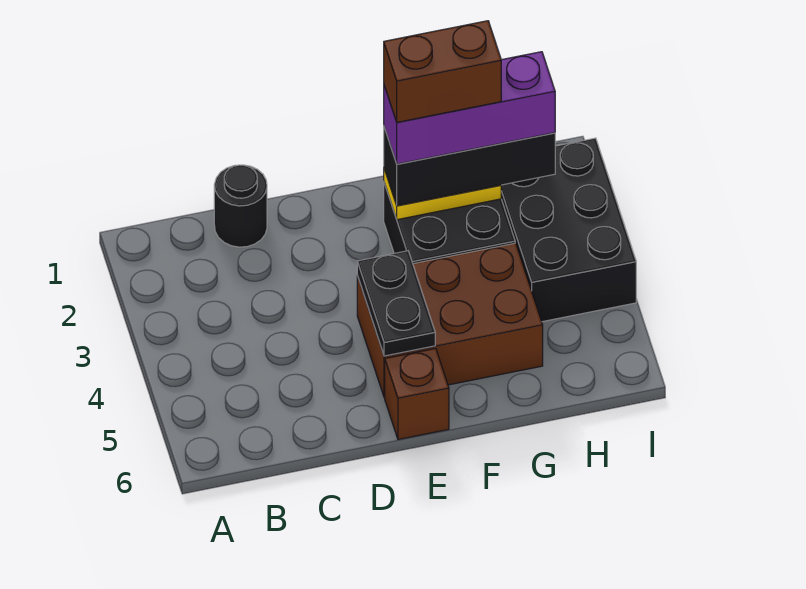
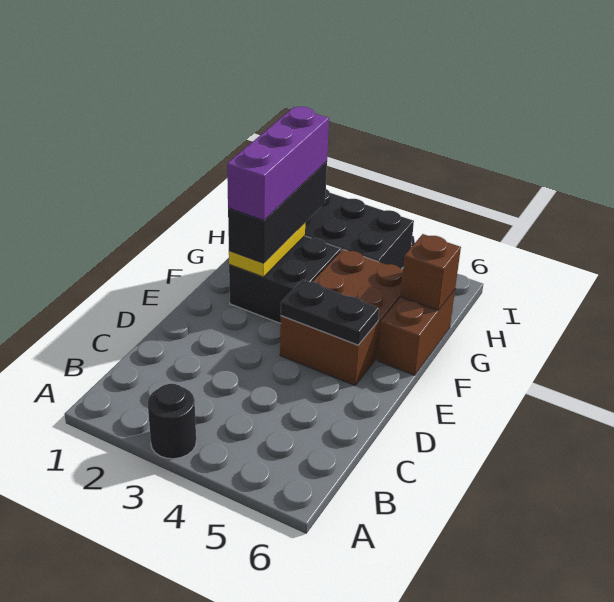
black 1x1 round brick [214,165,267,247] -> black 1x1 round brick moved to [148,384,196,459]
brown 1x1 brick [385,348,449,439] -> brown 1x1 brick moved to [400,234,461,310]
brown 1x2 brick [384,21,501,122] -> brown 1x2 brick moved to [377,290,455,375]

